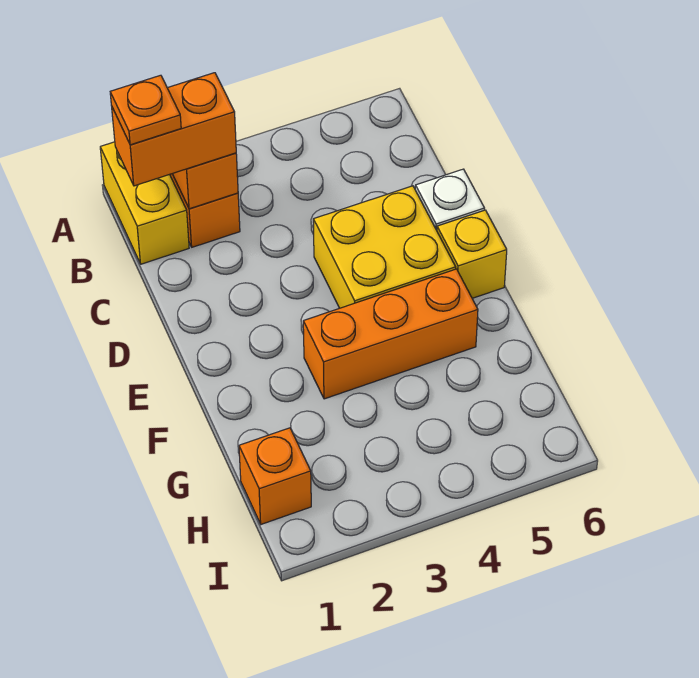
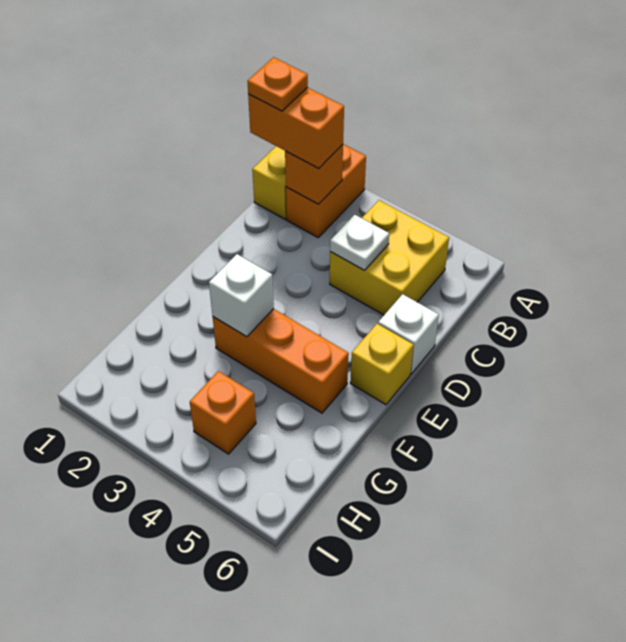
none -> white 1x1 plate [330,215,389,270]
yellow 2x2 brick [313,186,456,308] -> yellow 2x2 brick moved to [330,200,449,315]
none -> white 1x1 brick [209,254,274,337]
orange 1x1 brick [239,428,311,524] -> orange 1x1 brick moved to [190,371,256,454]

